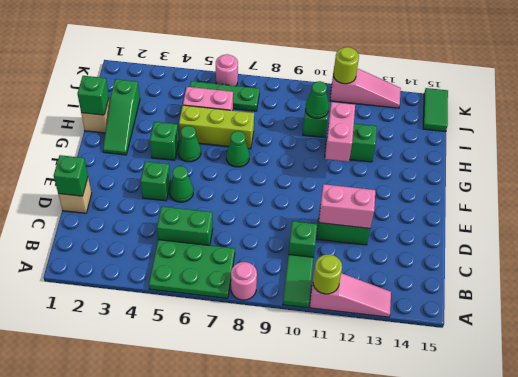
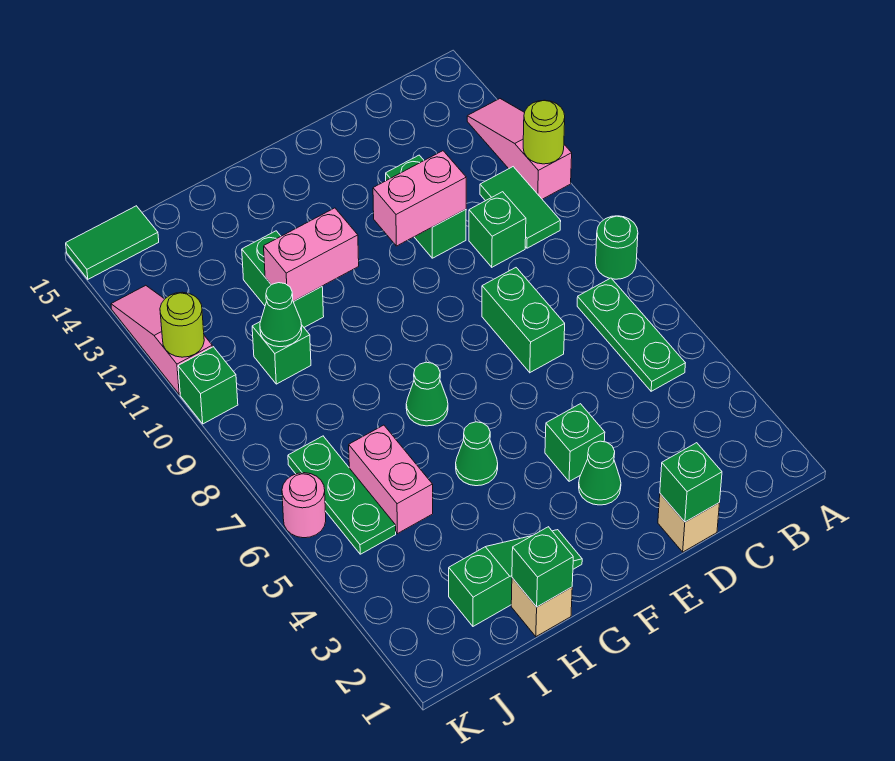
green 2x3 plate [149,240,235,298] -> green 1x3 plate [577,278,685,391]
pink 1x1 round brick [231,262,257,300] -> green 1x1 round brick [596,216,638,279]
green 1x2 tile [283,255,314,308] -> green 1x2 tile turned to [480,167,561,248]
green 1x2 brick [157,206,213,245] -> green 1x2 brick moved to [482,268,565,372]
pink 1x2 brick [319,184,375,228] -> pink 1x2 brick turned to [373,151,466,246]
green 1x1 cone [169,166,193,202] -> green 1x1 cone moved to [579,441,621,505]
green 1x1 brick [150,122,179,160] -> green 1x1 brick moved to [178,347,238,424]
lime 1x3 brick [179,105,254,149] -> none

